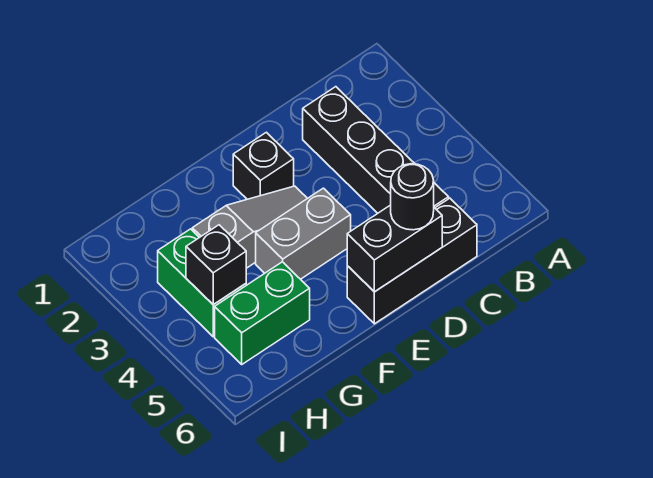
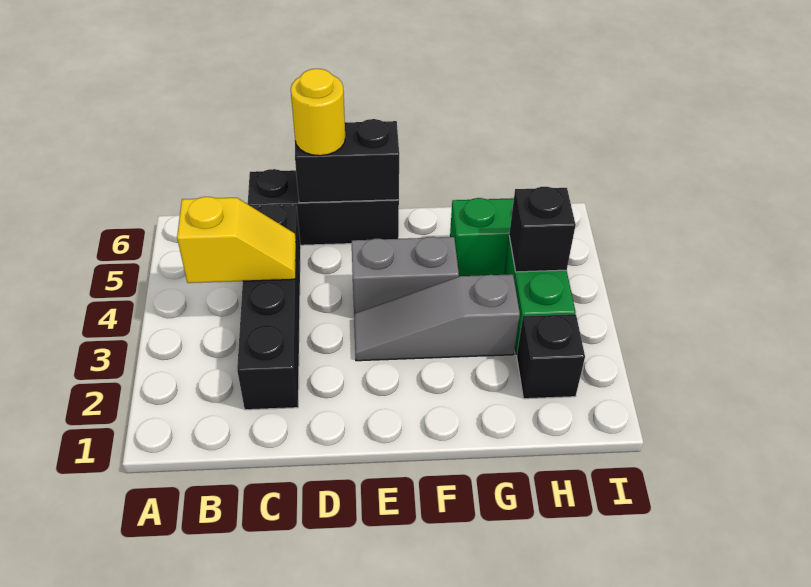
none -> yellow 1x2 slope [177,197,296,283]
black 1x1 round brick [391,164,434,230] -> yellow 1x1 round brick [291,69,345,156]
black 1x1 brick [233,132,294,199] -> black 1x1 brick moved to [517,314,585,399]

